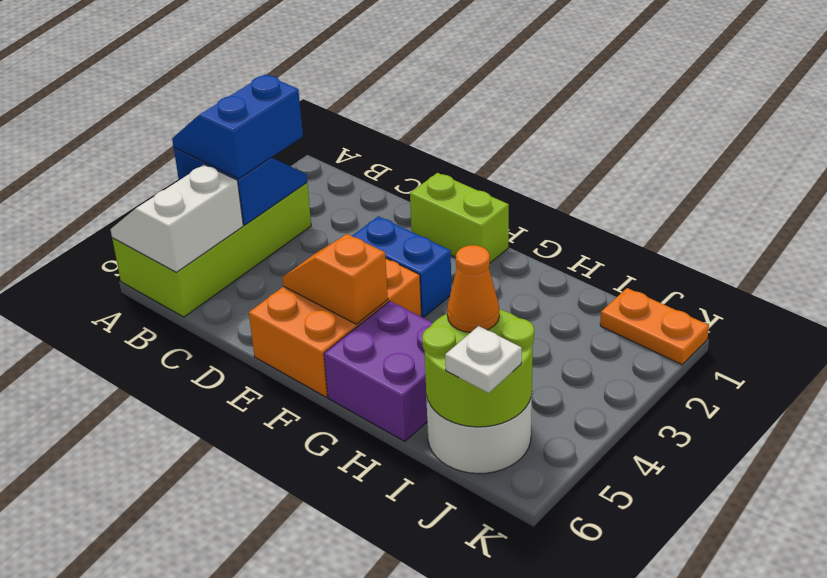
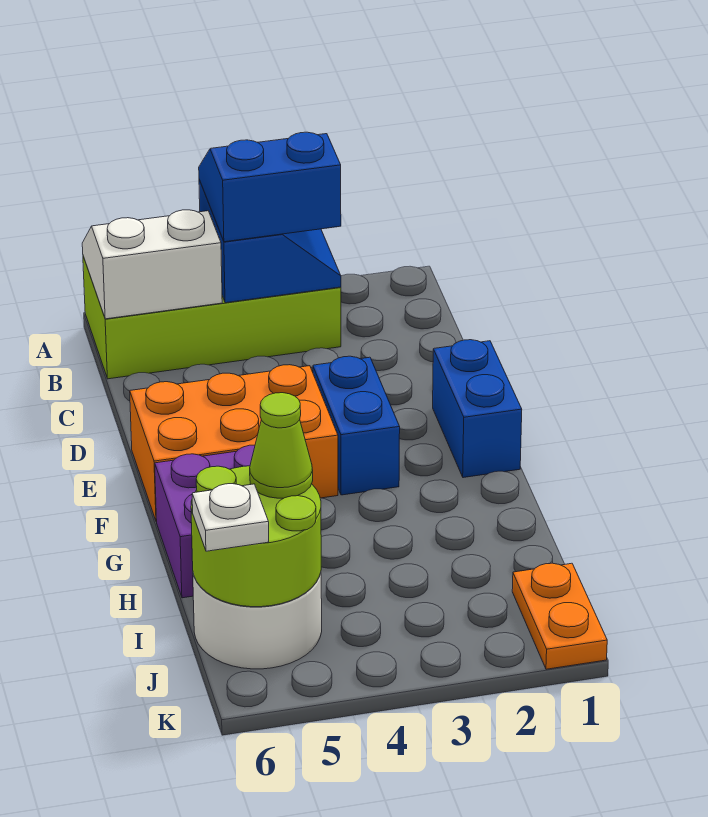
lime 1x2 brick [410,173,509,263] -> blue 1x2 brick [433,340,522,478]
orange 1x2 slope [282,234,388,324] -> none
orange 1x1 cone [447,245,499,332] -> lime 1x1 cone [250,393,313,498]

